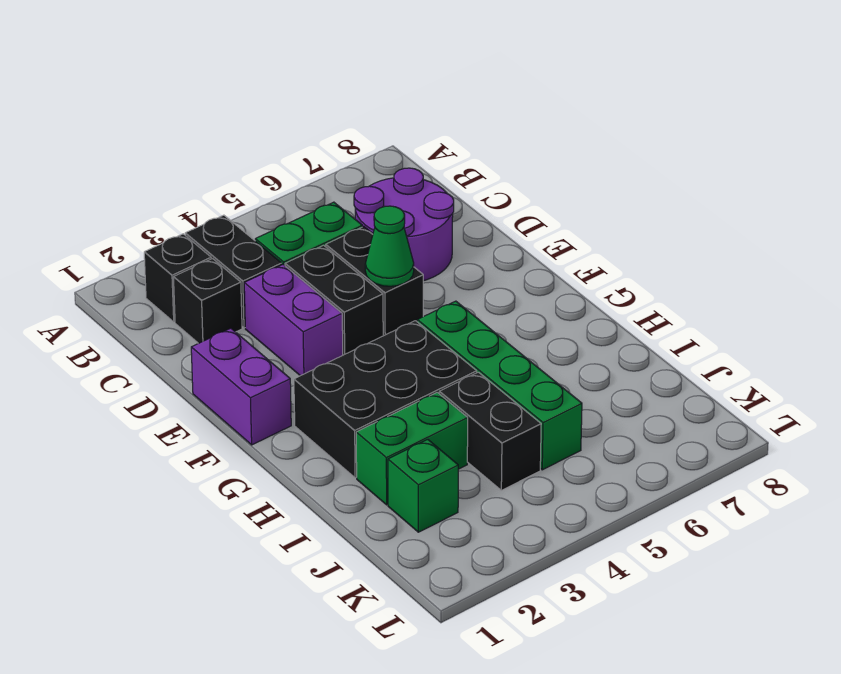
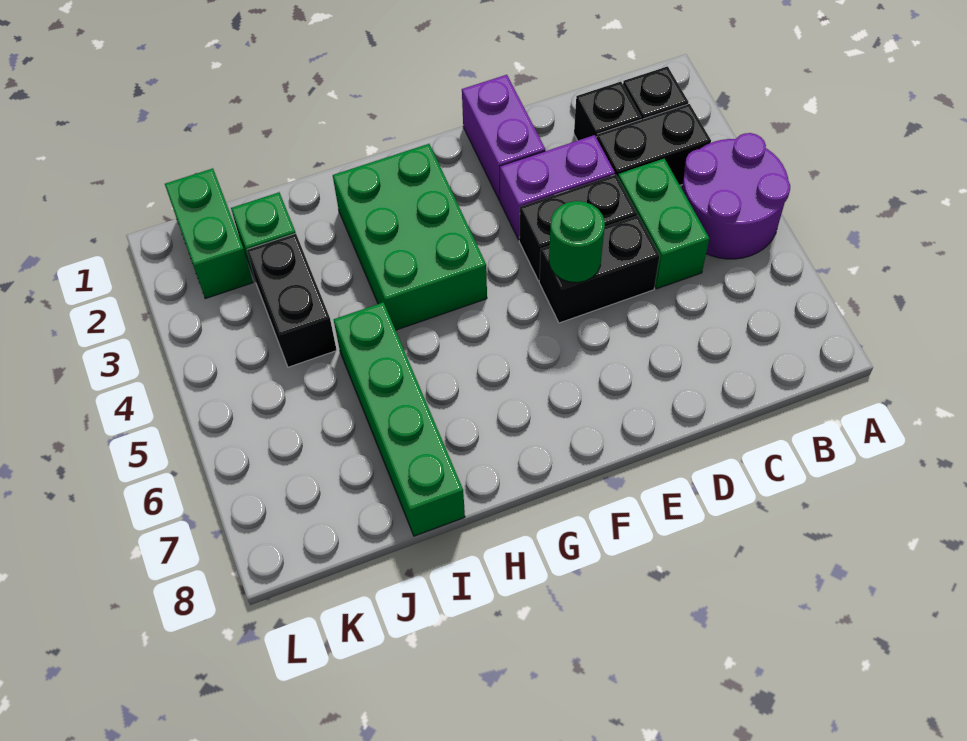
purple 2x2 round brick [354,168,454,281] -> purple 2x2 round brick moved to [682,133,790,259]
purple 1x2 brick [191,328,291,445] -> purple 1x2 brick turned to [462,75,545,200]
green 1x1 cone [365,206,414,286] -> green 1x1 round brick [549,201,605,283]
black 2x3 brick [294,321,477,478] -> green 2x3 brick [333,144,487,330]
green 1x4 brick [417,301,582,470] -> green 1x4 brick turned to [334,302,465,536]
green 1x2 brick [356,392,468,505] -> green 1x2 brick moved to [165,168,253,299]
black 1x2 brick [439,372,541,490] -> black 1x2 brick turned to [247,234,337,367]

